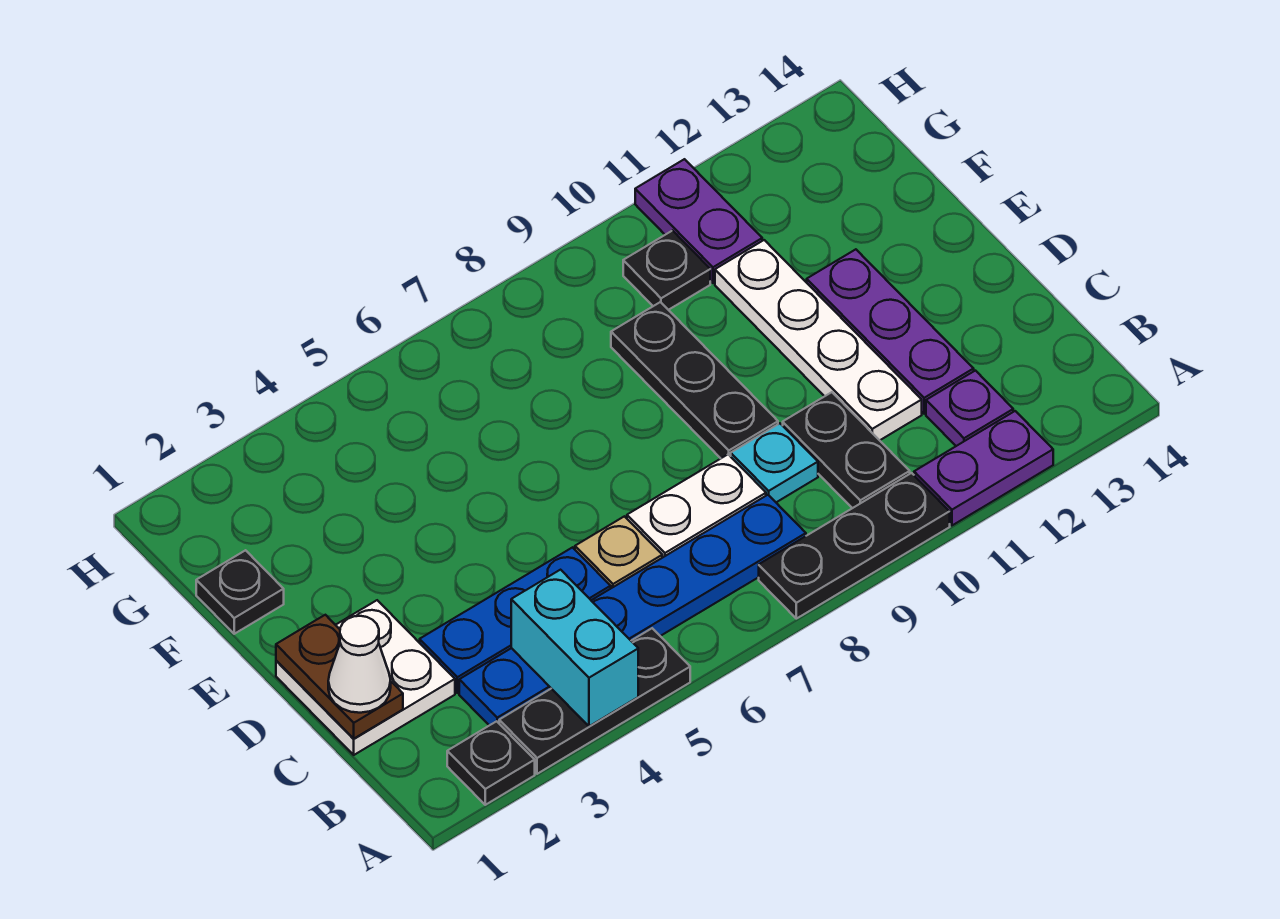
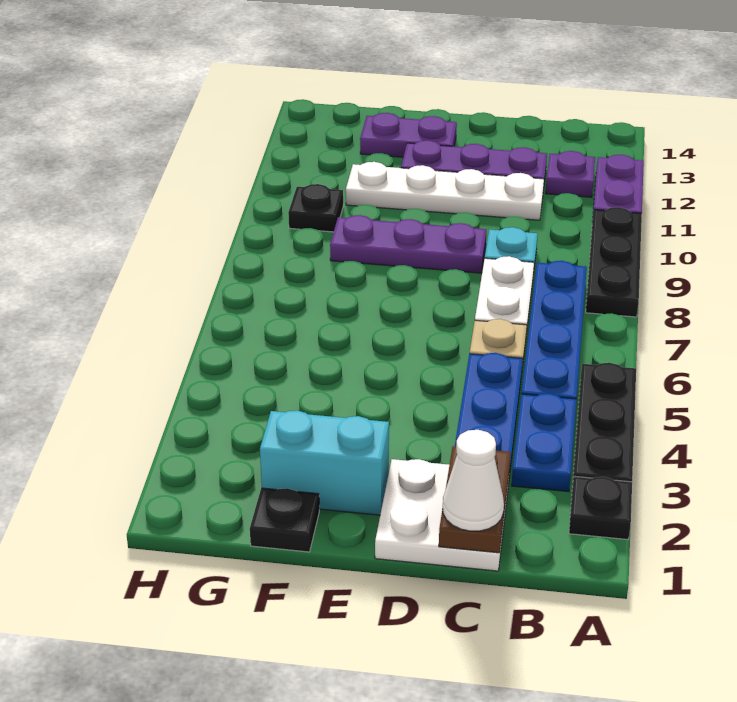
cyan 1x2 brick [511,570,638,726] -> cyan 1x2 brick moved to [260,411,389,515]
black 1x2 plate [783,392,910,508] -> none
brown 1x2 plate [276,615,403,739] -> brown 1x2 plate turned to [439,447,511,553]
black 1x3 plate [611,302,778,458] -> purple 1x3 plate [330,215,487,273]
purple 1x2 plate [635,159,762,283] -> purple 1x2 plate moved to [360,113,457,157]

